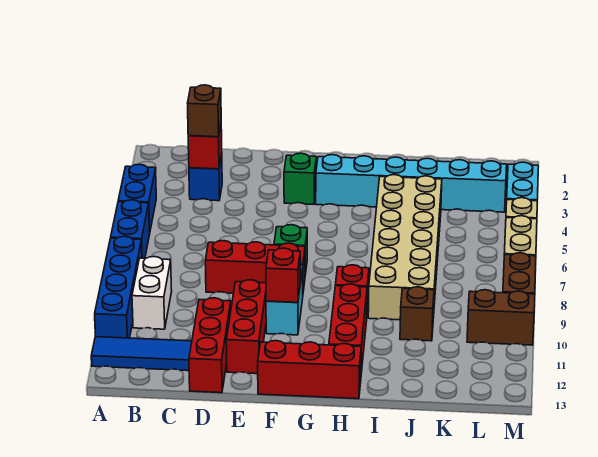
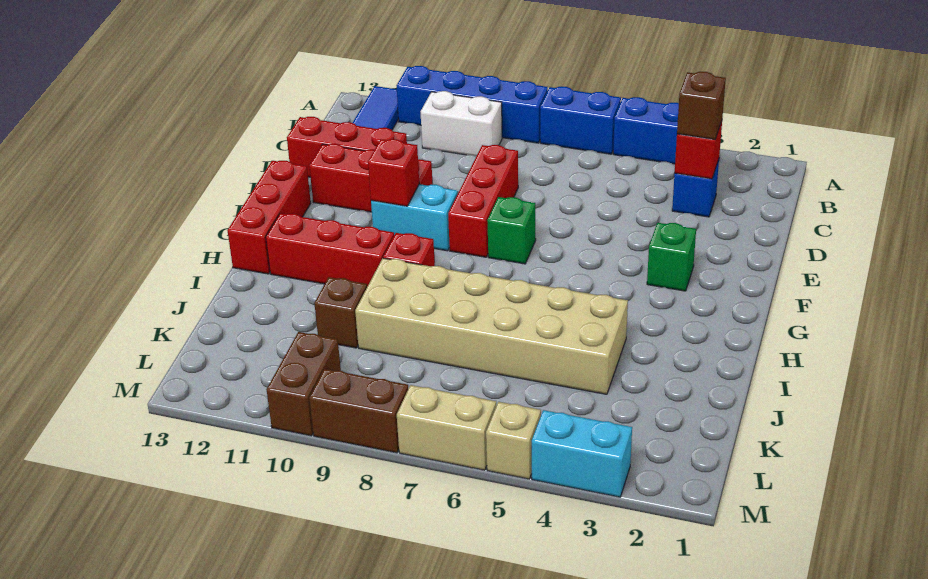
cyan 1x6 brick [316,155,507,212] -> none

